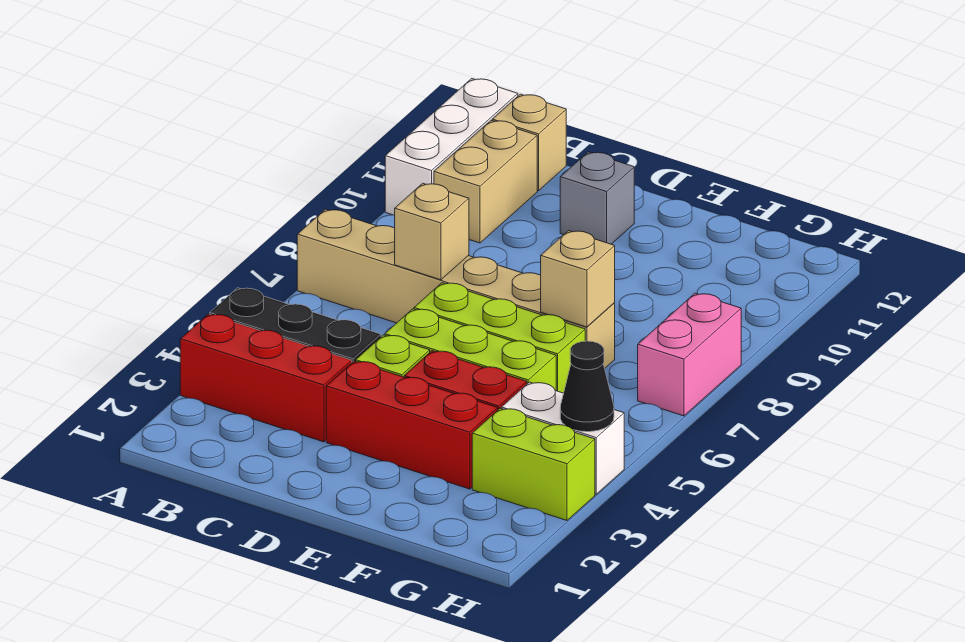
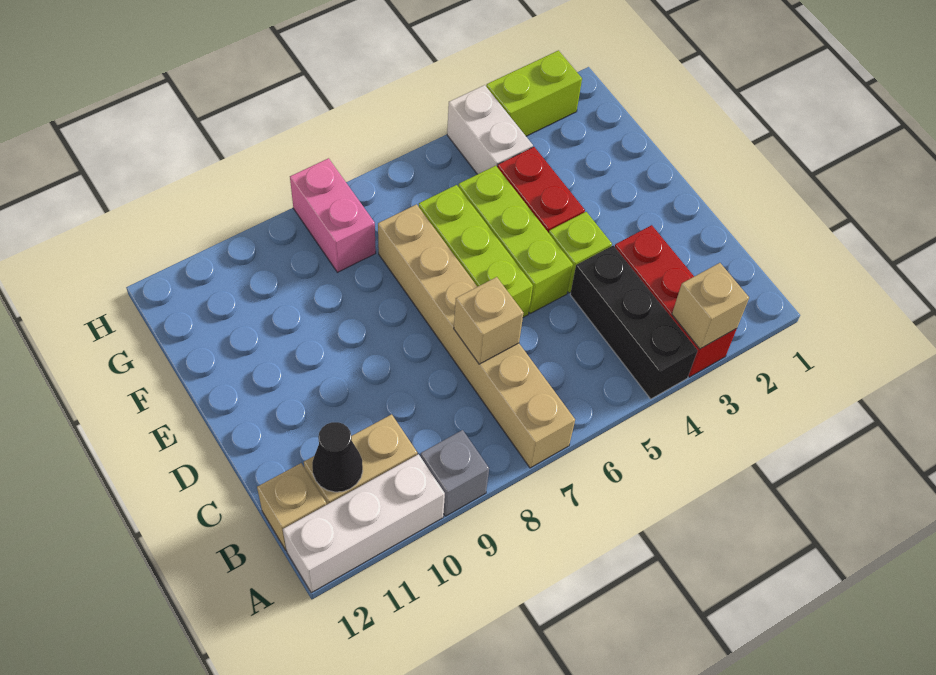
red 1x3 brick [326,361,498,489] -> none
grey 1x1 brick [560,152,634,244] -> grey 1x1 brick moved to [421,430,489,516]
tan 1x1 brick [541,231,615,327] -> tan 1x1 brick moved to [672,263,749,349]
lime 1x2 brick [472,408,595,520] -> lime 1x2 brick turned to [486,51,582,136]
black 1x1 cone [560,341,614,432] -> black 1x1 cone moved to [312,422,363,492]
pink 1x2 brick [638,293,741,416] -> pink 1x2 brick turned to [290,158,376,272]

